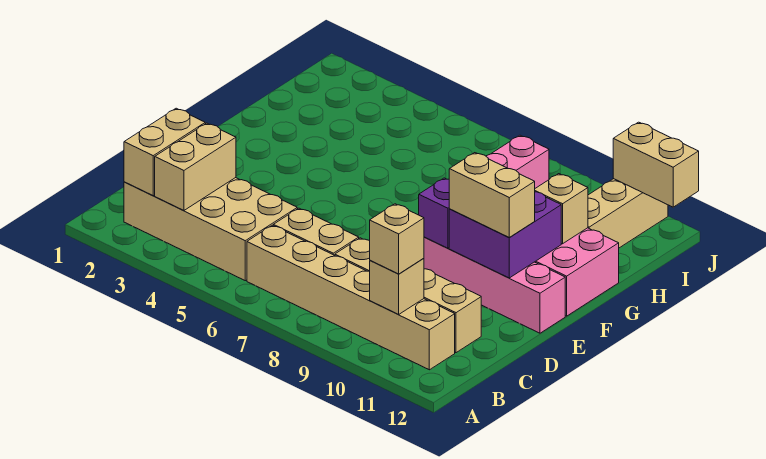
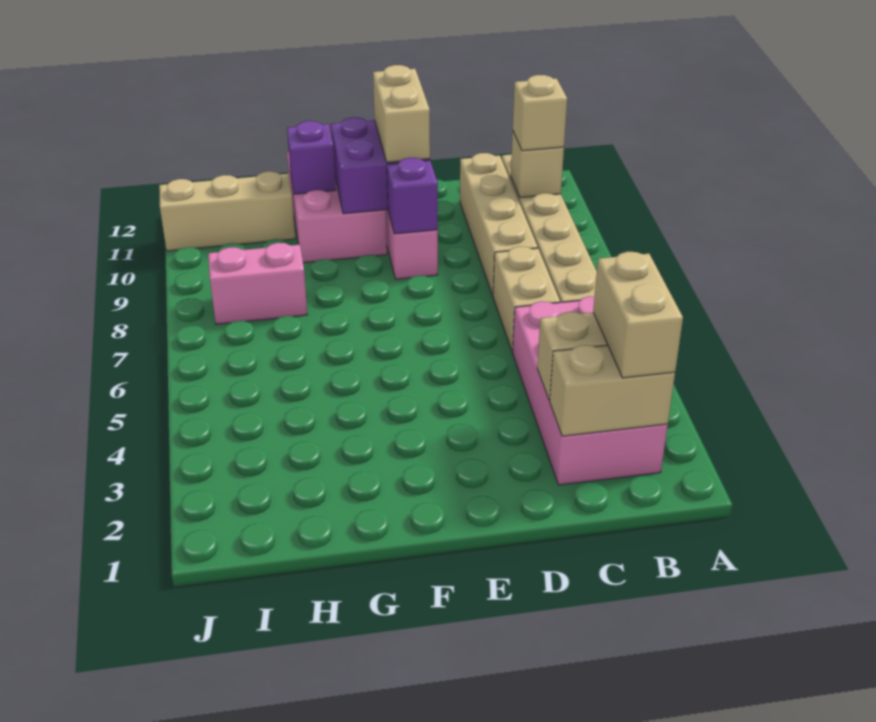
tan 2x4 brick [124,178,297,281] -> pink 2x4 brick [513,296,668,485]
tan 1x1 brick [535,174,588,244] -> purple 1x1 brick [287,121,336,194]
tan 1x2 brick [613,122,699,207] -> tan 1x2 brick moved to [593,252,683,378]

